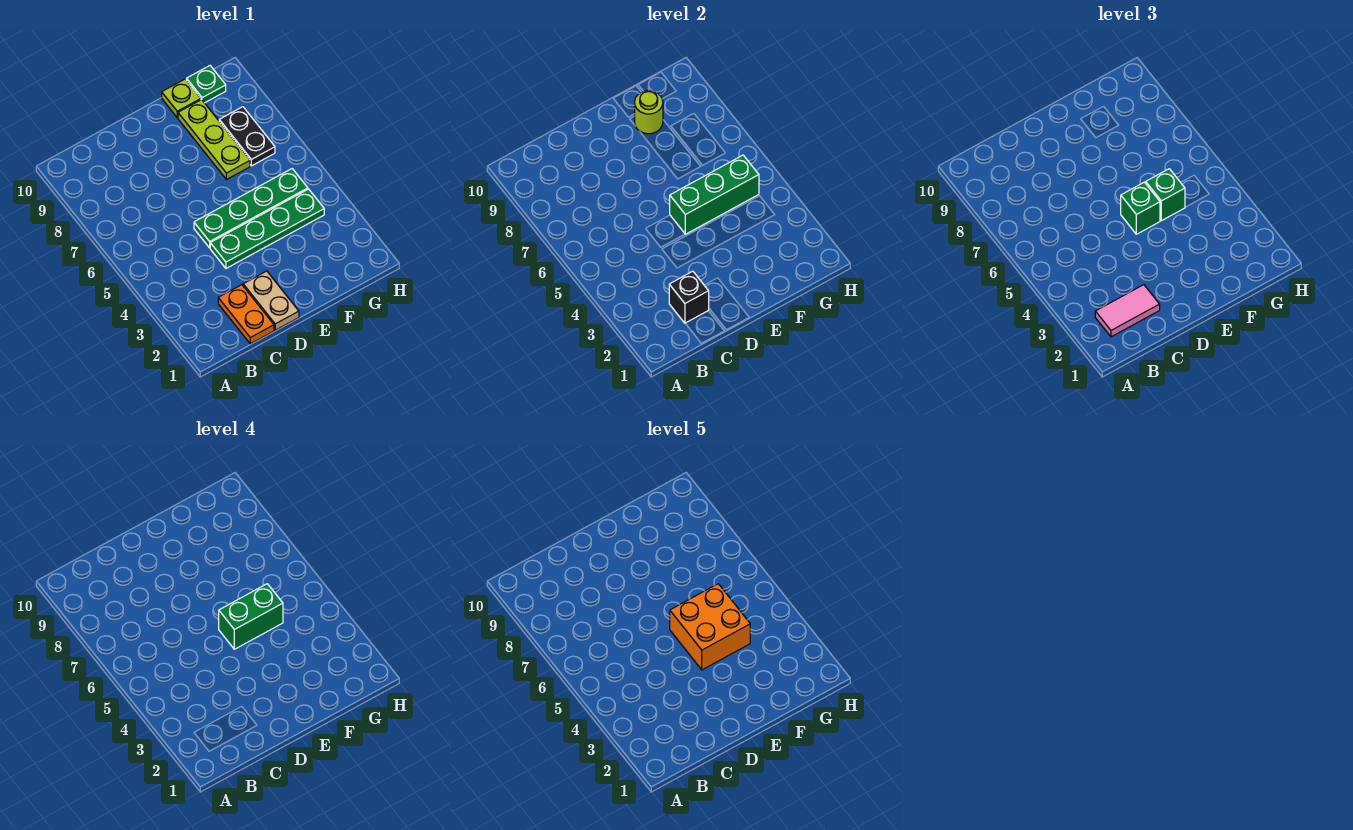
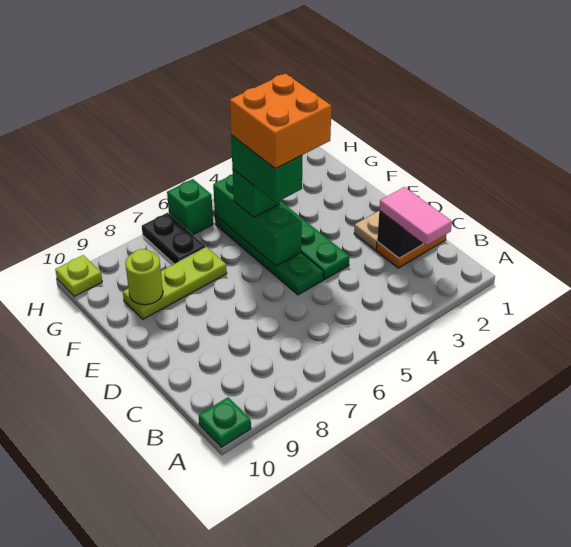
green 1x1 brick [1121,182,1160,234] -> green 1x1 brick moved to [167,179,213,235]
lime 1x1 plate [162,79,201,118] -> lime 1x1 plate moved to [55,255,102,296]
black 1x2 plate [219,107,275,166] -> black 1x2 plate turned to [142,213,206,264]
green 1x1 plate [186,66,226,103] -> green 1x1 plate moved to [198,397,251,447]

